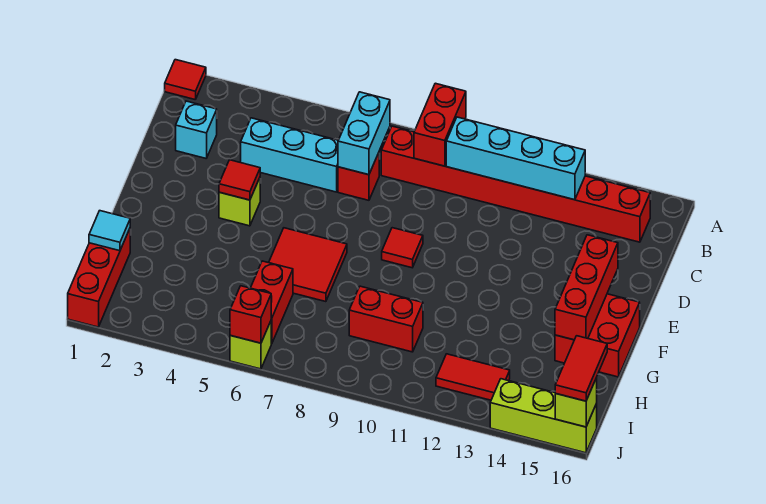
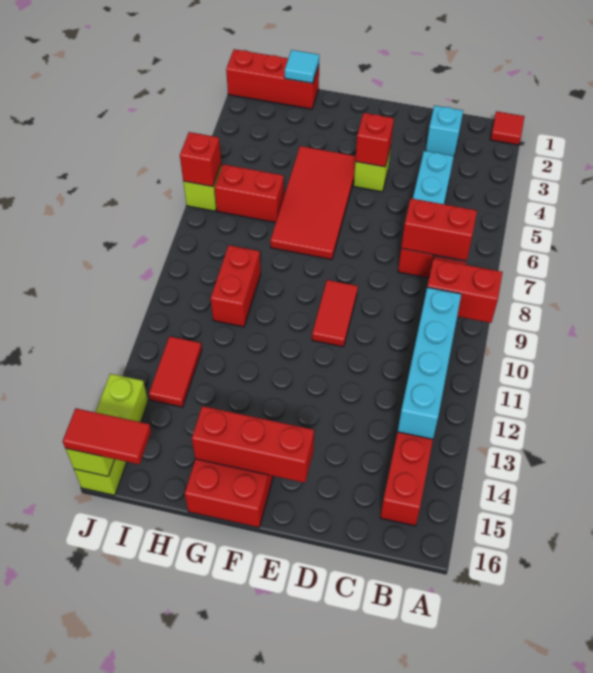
cyan 1x2 brick [338,92,390,175] -> red 1x2 brick [401,198,477,261]
red 1x1 tile [219,160,260,200] -> red 1x1 brick [355,113,394,167]
red 1x1 tile [382,228,423,268] -> red 1x2 tile [312,280,358,347]
red 2x2 tile [269,228,347,302] -> red 2x4 tile [270,146,356,260]

